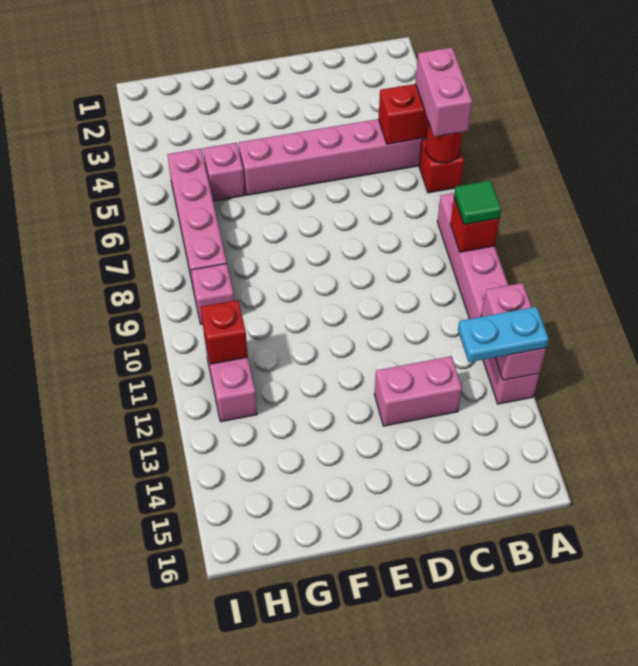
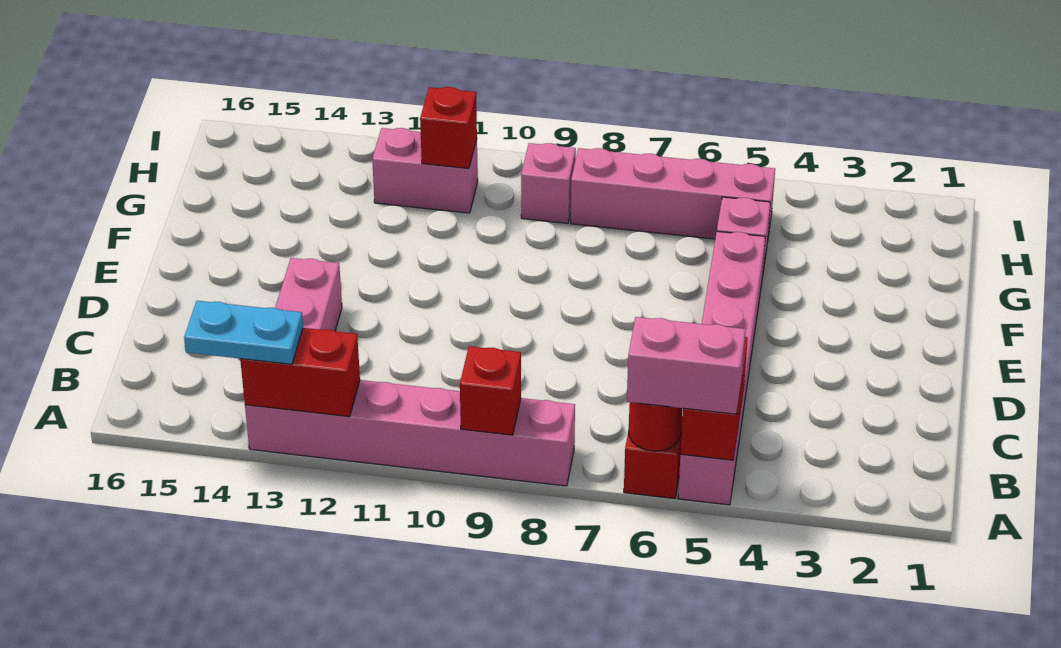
green 1x1 tile [454,180,501,225] -> none
pink 1x2 brick [481,283,546,380] -> red 1x2 brick [240,328,360,417]
cyan 1x2 plate [458,307,549,362] -> cyan 1x2 plate turned to [184,301,303,364]

